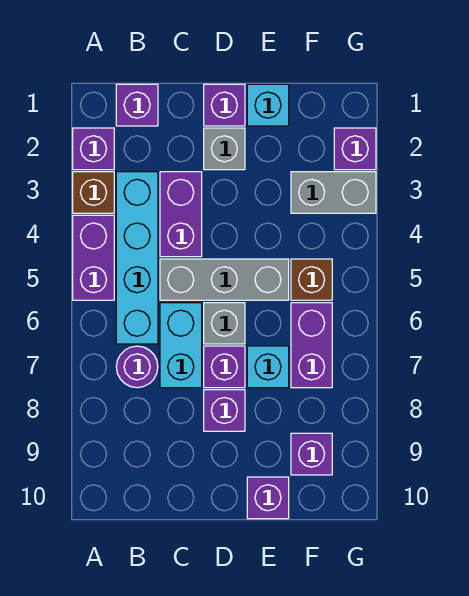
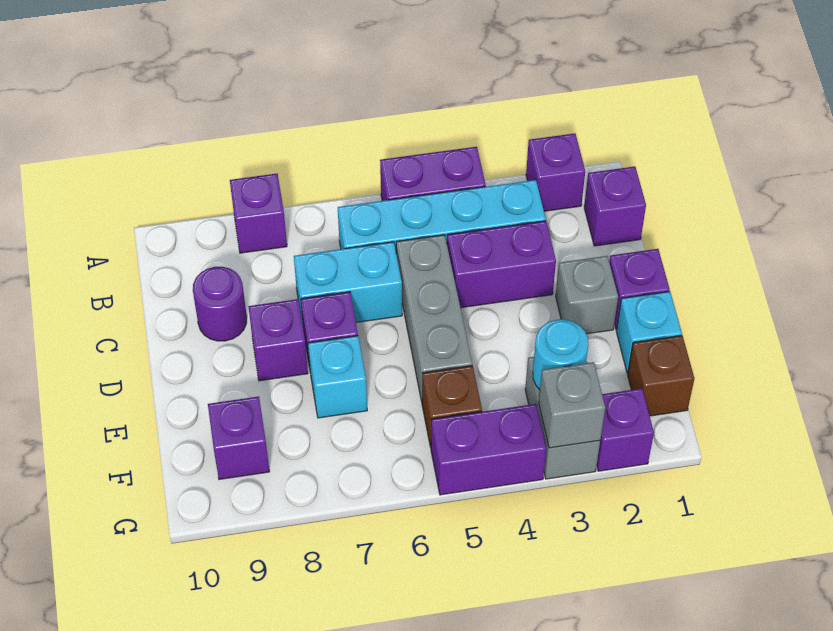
brown 1x1 brick [73,172,114,213] -> brown 1x1 brick moved to [628,336,694,416]
purple 1x1 round brick [116,346,158,388] -> purple 1x1 round brick moved to [193,267,247,341]
grey 1x1 brick [204,303,245,344] -> grey 1x1 brick moved to [539,362,605,448]
purple 1x1 brick [247,477,289,519] -> purple 1x1 brick moved to [230,174,287,253]
none -> cyan 1x1 round brick [533,319,588,390]
purple 1x2 brick [291,303,332,388] -> purple 1x2 brick moved to [431,404,546,495]

